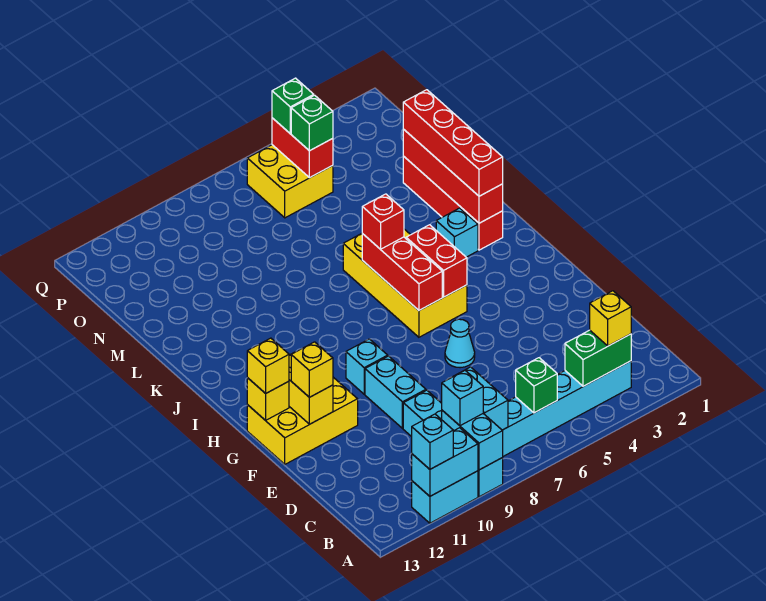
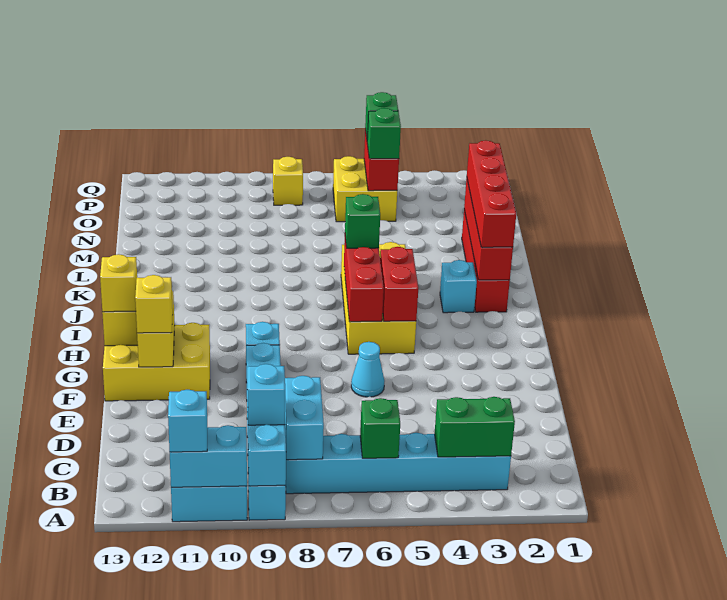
yellow 1x1 brick [590,291,631,346] -> yellow 1x1 brick moved to [273,157,303,205]
red 1x1 brick [362,194,404,249] -> green 1x1 brick [345,194,380,248]

